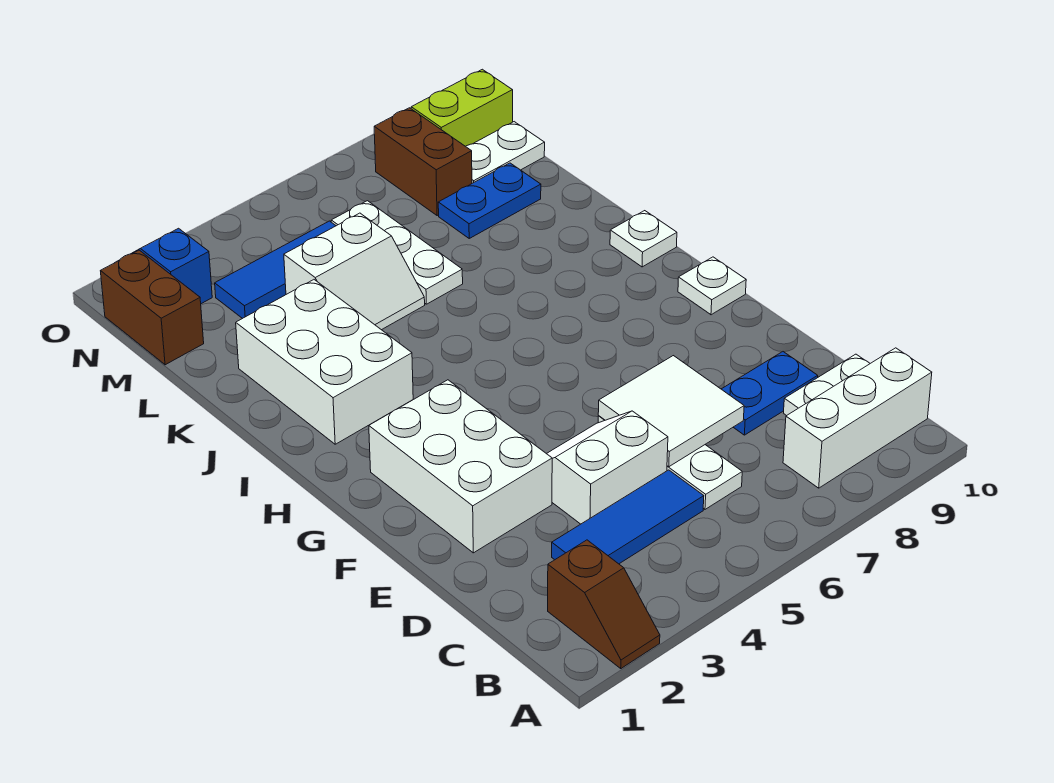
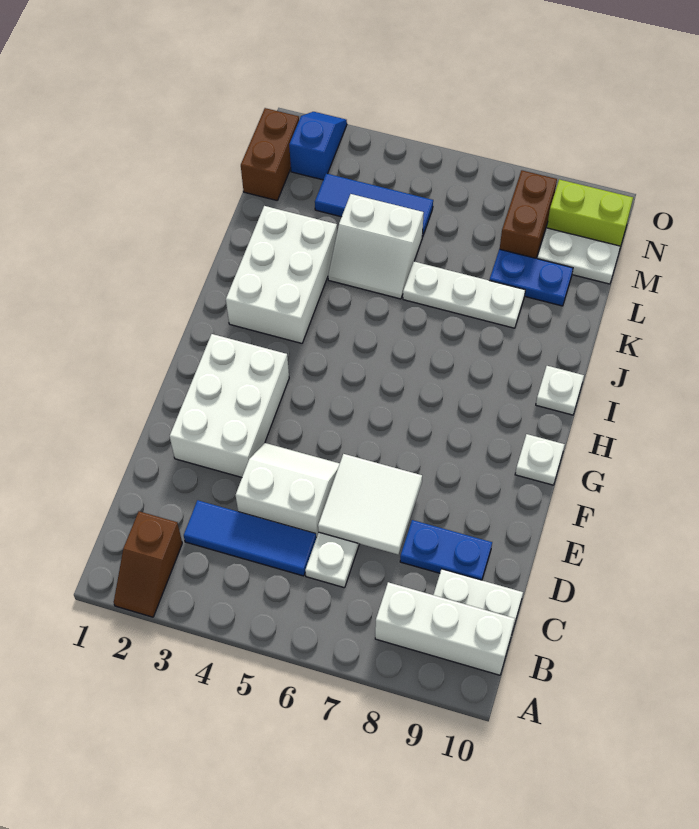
white 1x3 plate [331,201,463,304] -> white 1x3 plate turned to [403,262,525,328]

